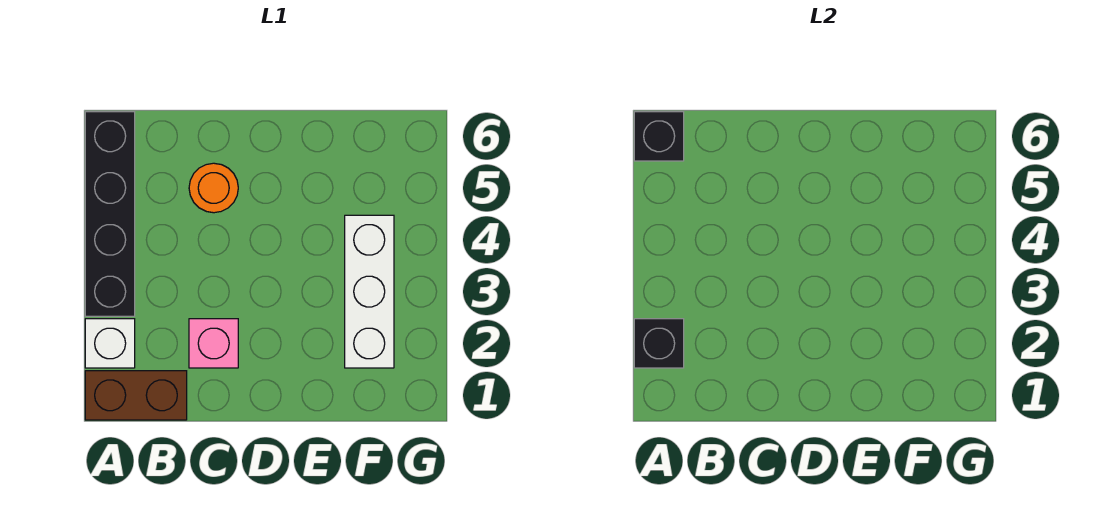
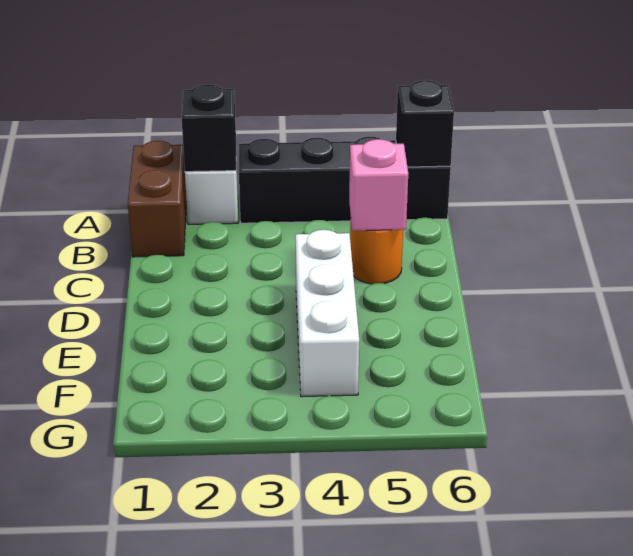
pink 1x1 brick [189,319,238,368] -> pink 1x1 brick moved to [349,139,408,231]
white 1x3 brick [345,215,394,368] -> white 1x3 brick turned to [295,230,359,397]

